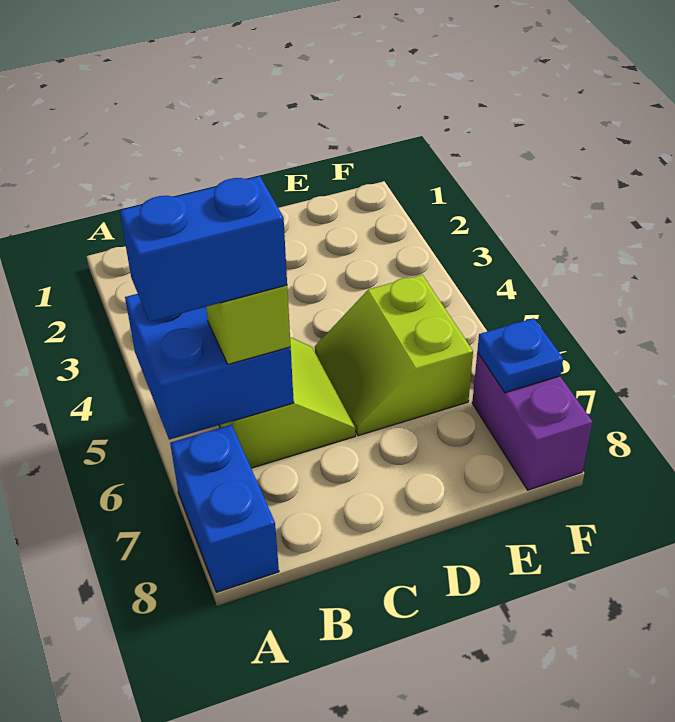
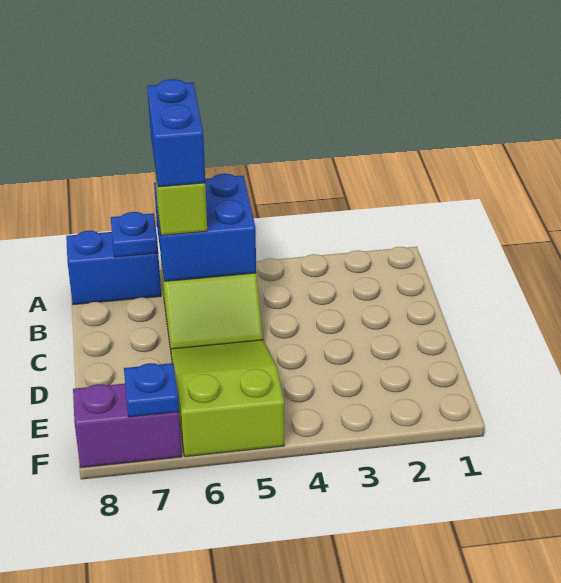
none -> blue 1x1 plate [111,212,158,257]
lime 2x2 slope [315,275,473,436] -> lime 2x3 slope [171,340,284,457]

